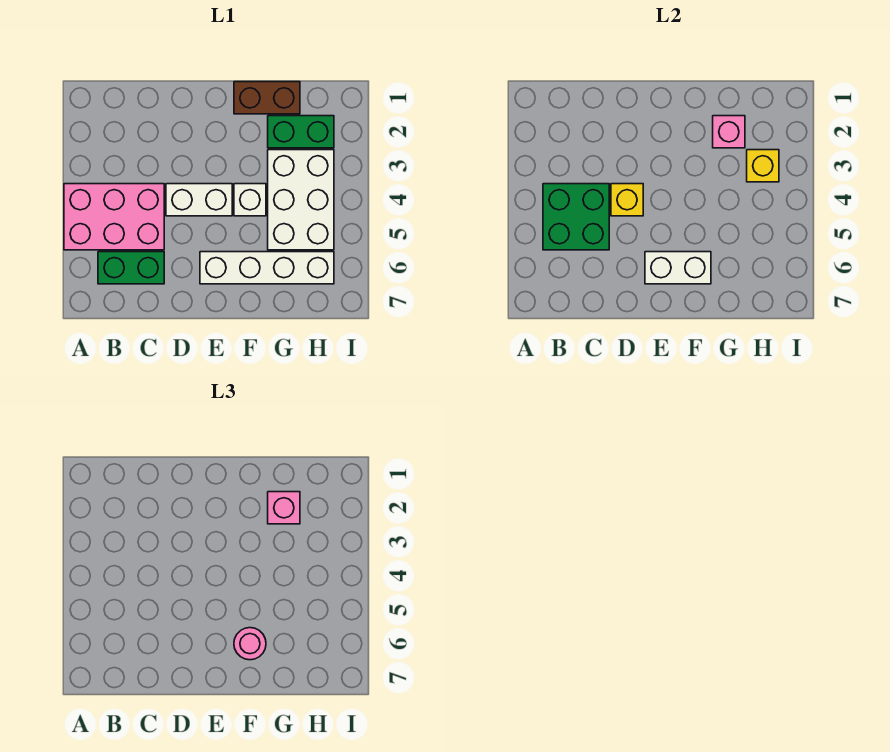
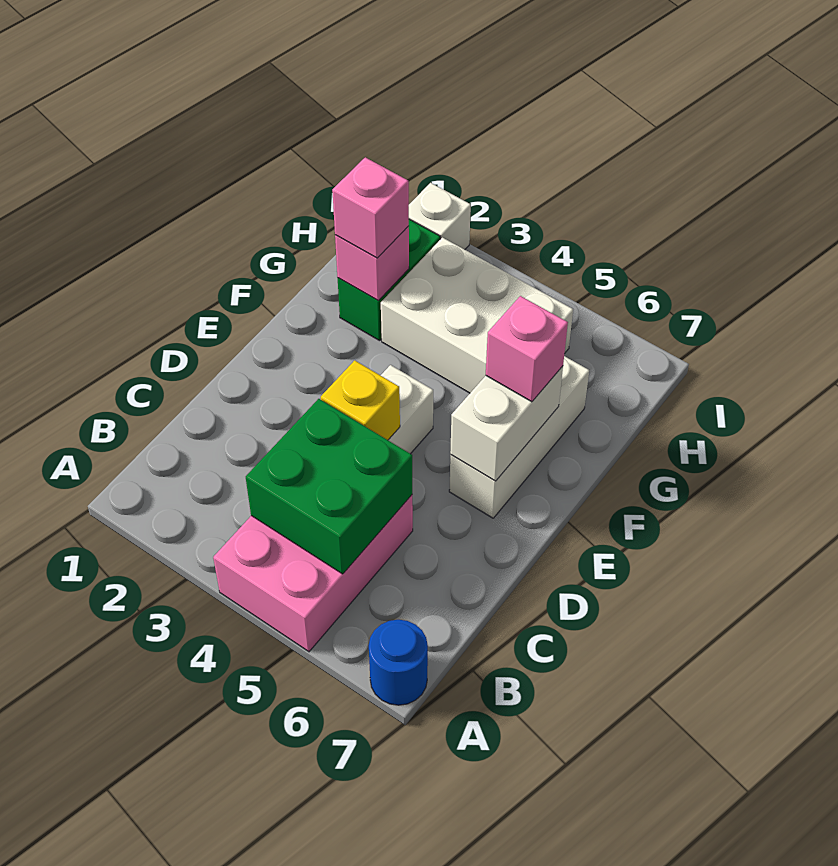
none -> blue 1x1 round brick [369,620,428,705]
green 1x2 brick [98,252,164,284] -> none
white 1x4 brick [200,252,334,284] -> white 1x3 brick [449,356,589,518]
brown 1x2 brick [234,82,300,114] -> none
white 1x1 brick [234,184,266,216] -> white 1x1 brick moved to [409,183,471,249]
pink 1x1 round brick [234,628,266,660] -> pink 1x1 brick [486,296,568,402]
yellow 1x1 brick [747,150,779,182] -> none

